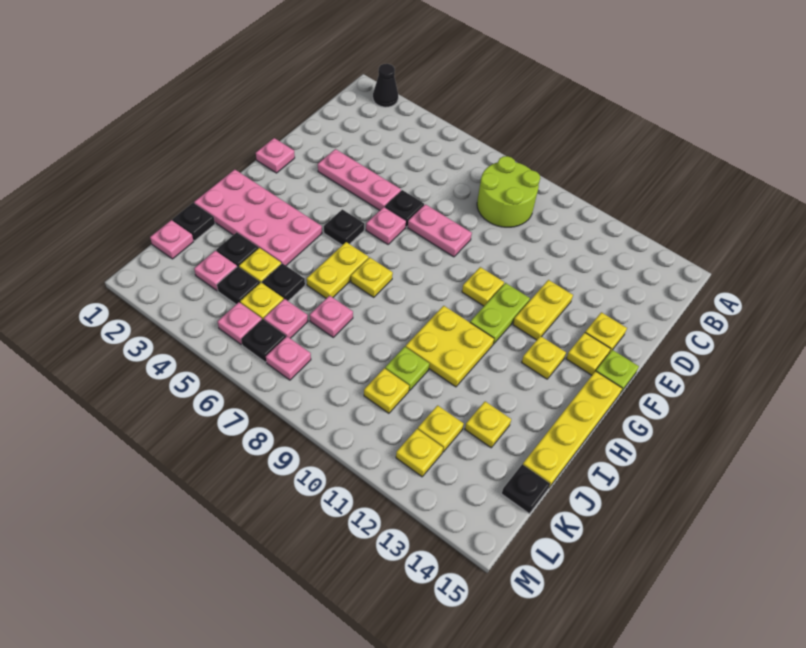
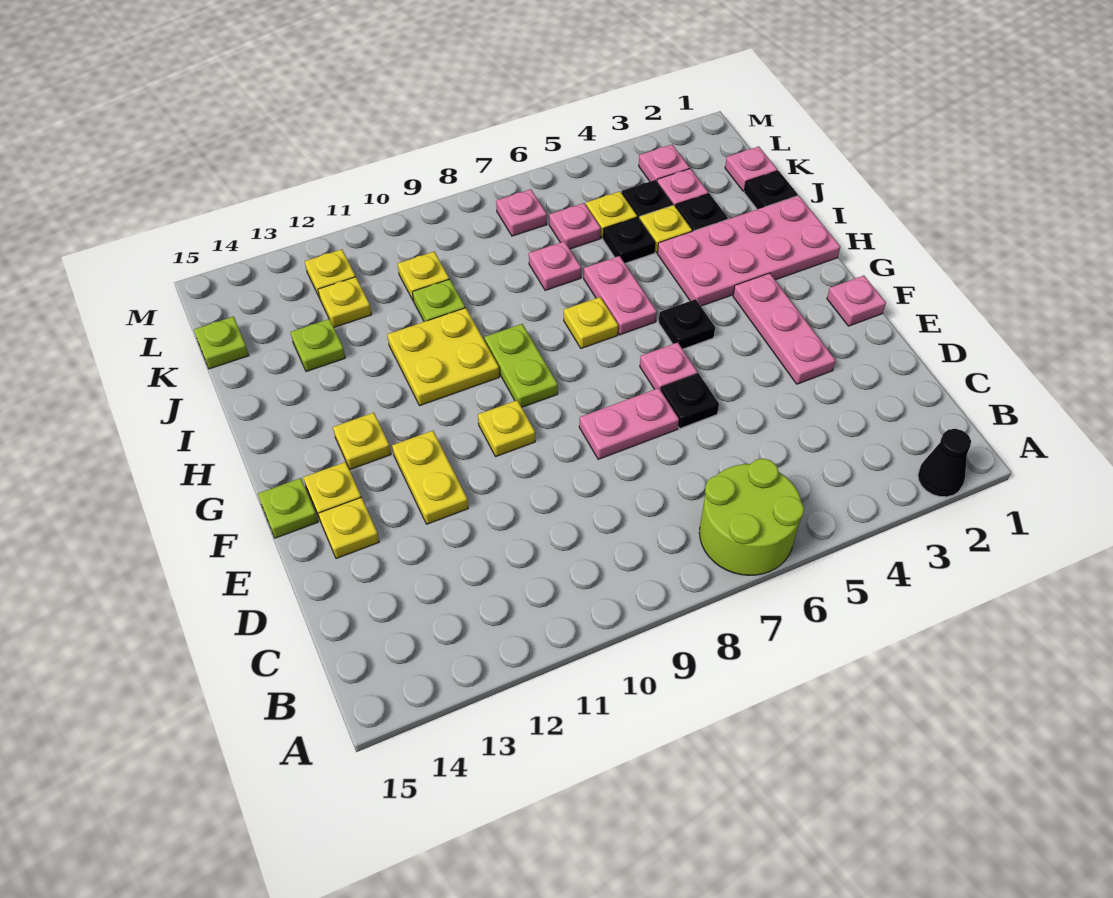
lime 2x2 round brick [477,156,540,227] -> lime 2x2 round brick moved to [699,459,804,575]
pink 1x3 plate [318,149,401,210] -> pink 1x3 plate turned to [733,273,835,384]
lime 1x2 plate [470,283,530,344] -> lime 1x2 plate moved to [484,324,558,407]
yellow 1x4 plate [523,371,622,487] -> none
yellow 1x2 plate [307,242,369,298] -> pink 1x2 plate [584,256,657,335]
yellow 1x1 plate [465,401,511,448] -> lime 1x1 plate [290,319,345,372]
black 1x1 plate [502,464,550,514] -> lime 1x1 plate [194,317,249,369]
pink 1x1 plate [218,302,262,344] -> pink 1x1 plate moved to [639,145,690,181]
black 1x1 plate [241,319,286,362] -> none

